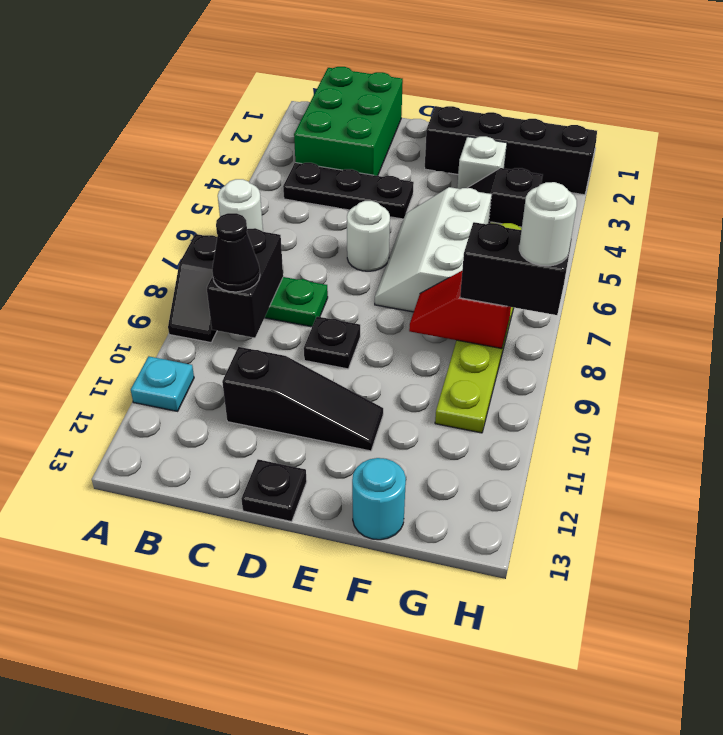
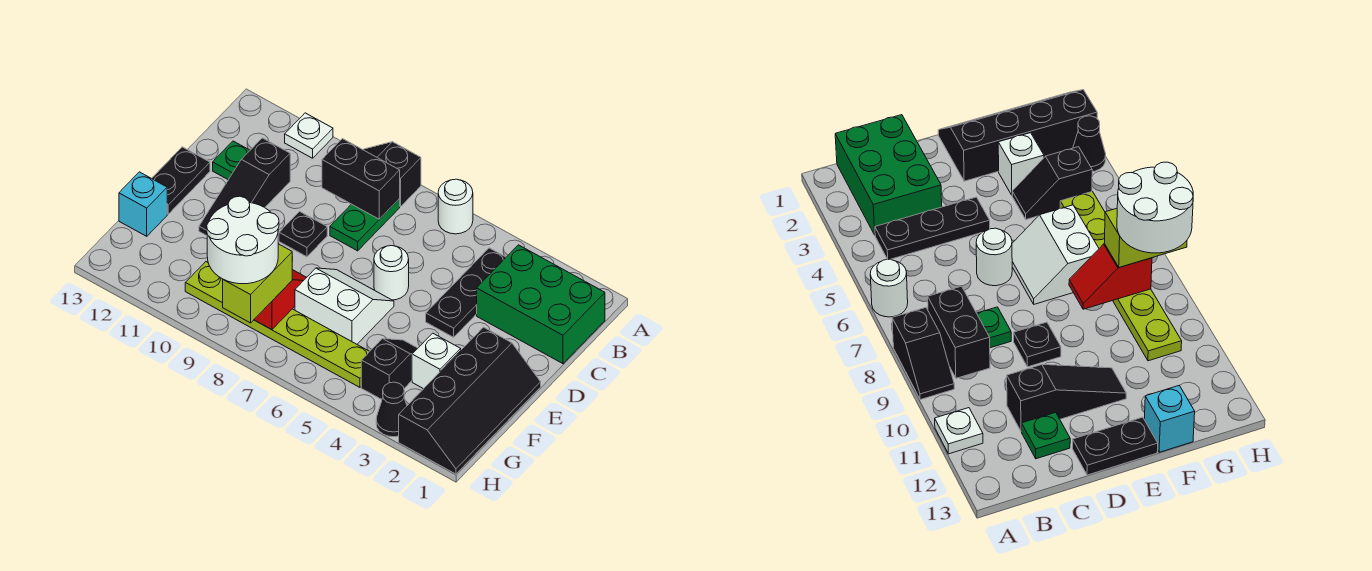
cyan 1x1 plate [131,356,194,411] -> white 1x1 plate [285,113,333,158]
black 1x1 cone [212,213,260,292] -> black 1x1 cone moved to [376,382,407,437]
none -> green 1x1 plate [213,141,250,180]
black 1x1 plate [241,459,307,522] -> black 1x2 plate [152,147,210,214]
white 2x3 slope [375,187,492,312] -> white 2x2 slope [295,268,394,344]
cyan 1x1 round brick [352,458,406,540] -> cyan 1x1 brick [119,172,167,236]
black 1x2 brick [460,222,572,315] -> lime 1x2 brick [223,244,292,323]
white 1x1 round brick [519,182,577,266] -> white 2x2 round brick [207,196,279,284]

